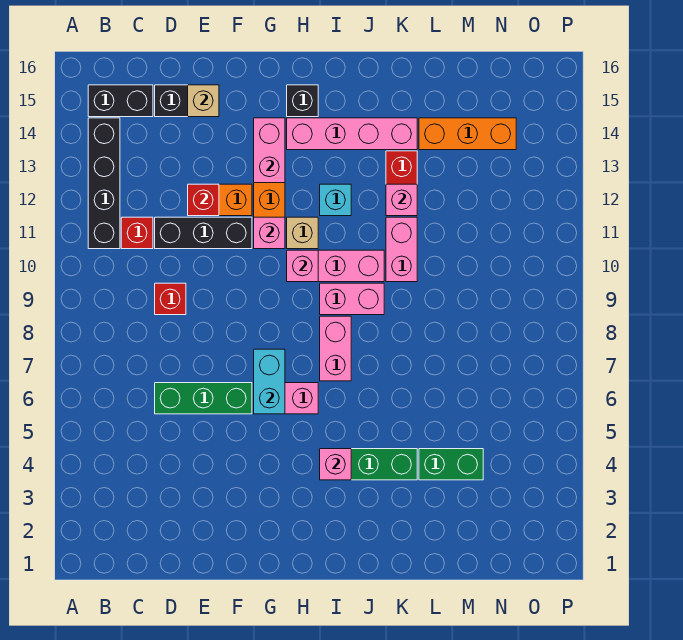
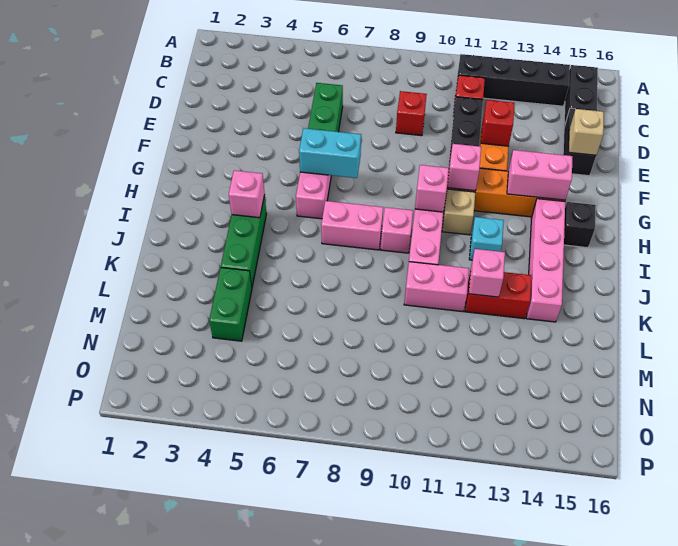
pink 1x2 brick [320,283,384,315] -> pink 1x1 brick [381,207,413,253]
orange 1x3 brick [419,118,516,150] -> none

